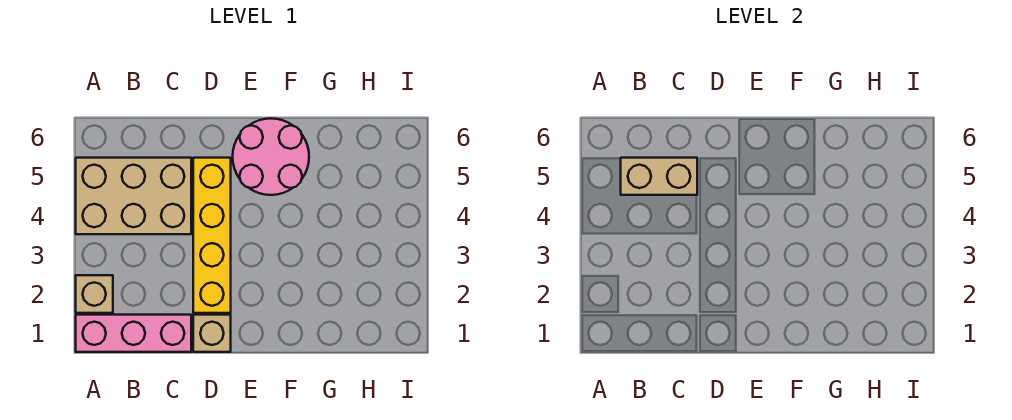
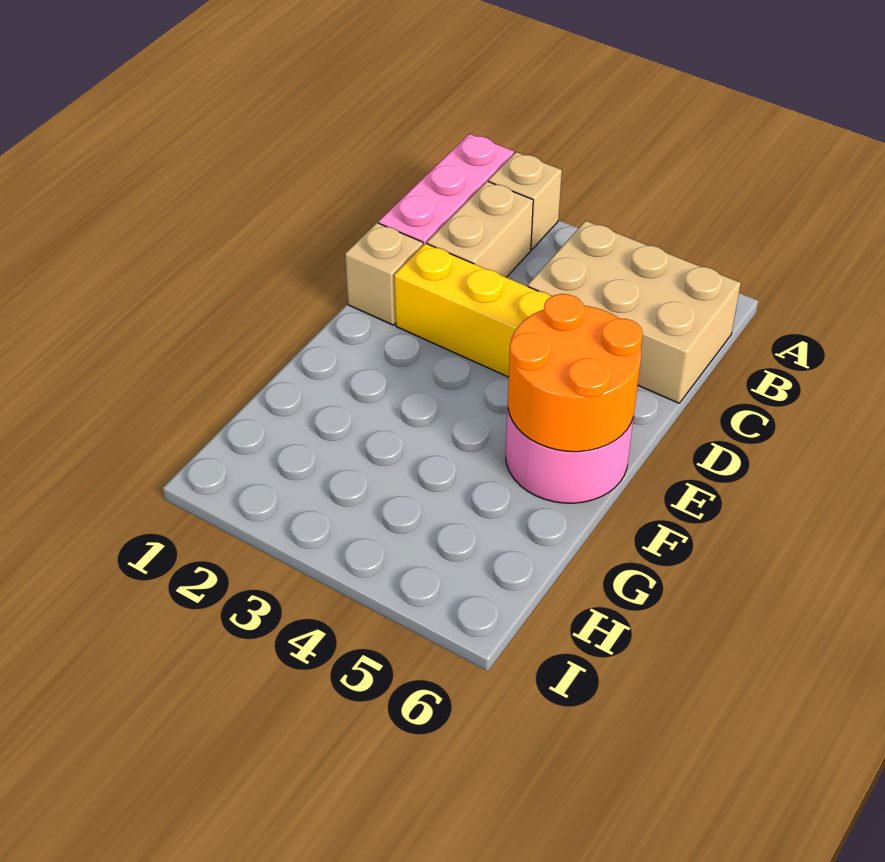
tan 2x3 brick [76,158,191,234] -> tan 2x3 brick turned to [528,221,741,403]
tan 1x2 brick [621,158,697,195] -> tan 1x2 brick moved to [427,181,533,277]
none -> orange 2x2 round brick [508,294,643,452]

